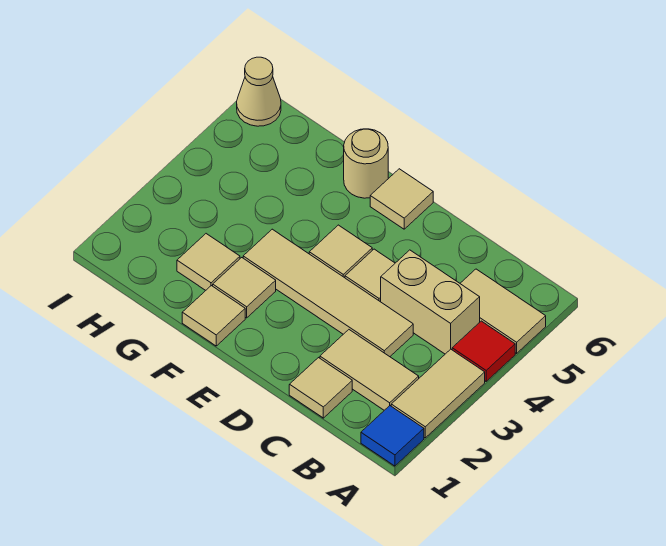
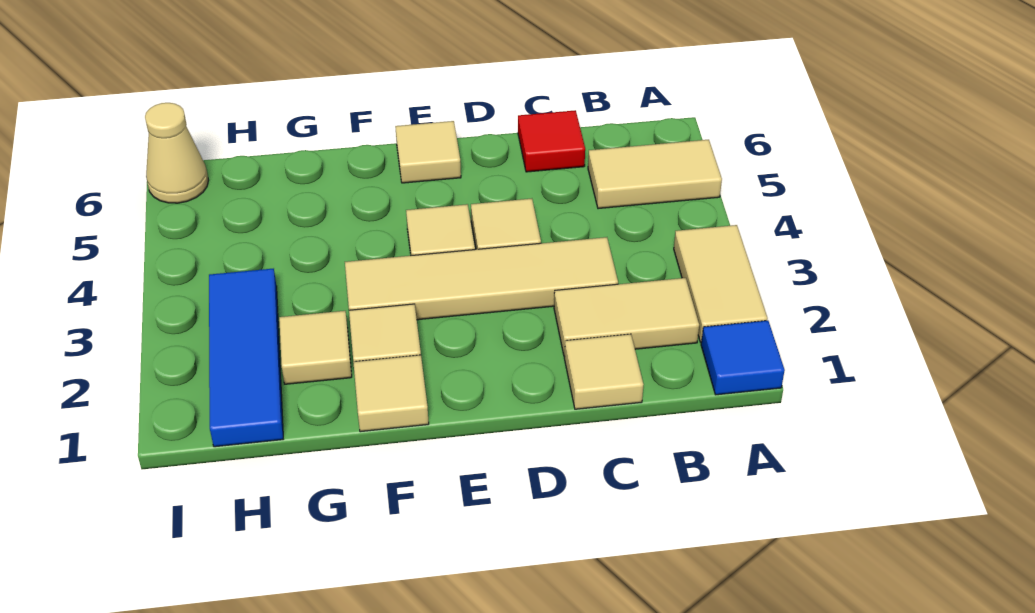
red 1x1 tile [452,321,515,381] -> red 1x1 tile moved to [518,110,585,172]
tan 1x2 brick [381,250,480,354] -> none
tan 1x1 round brick [344,129,388,198] -> none
none -> blue 1x3 tile [209,269,283,447]

